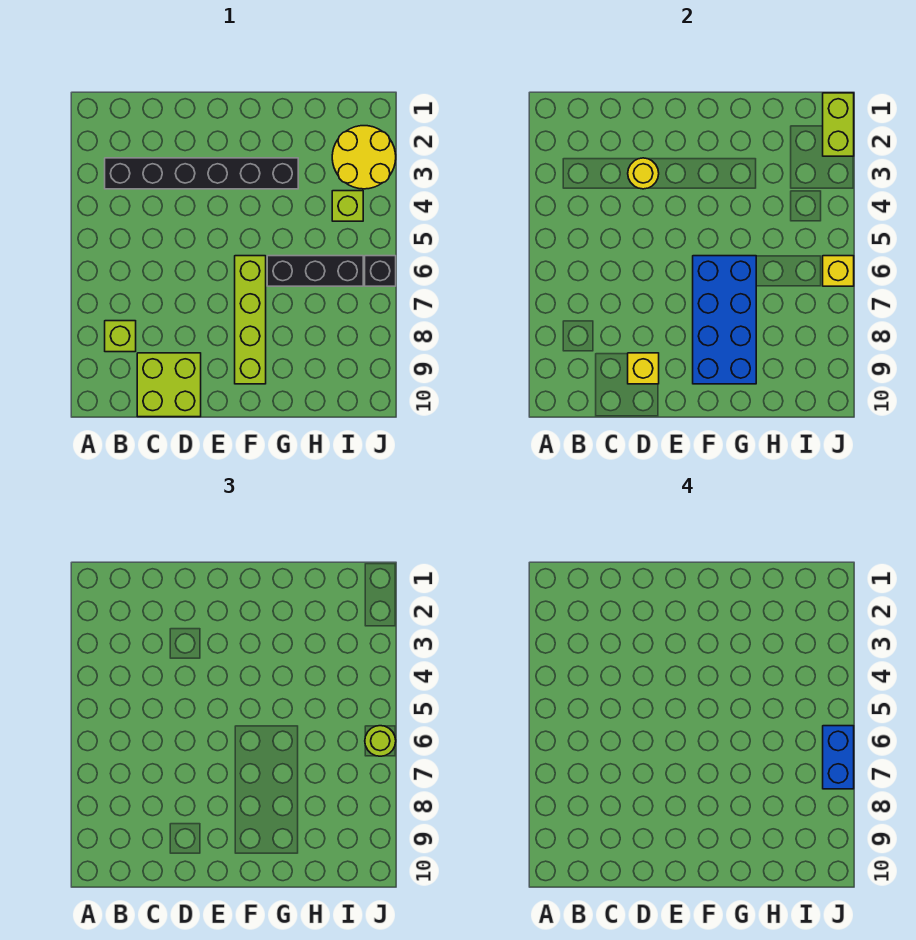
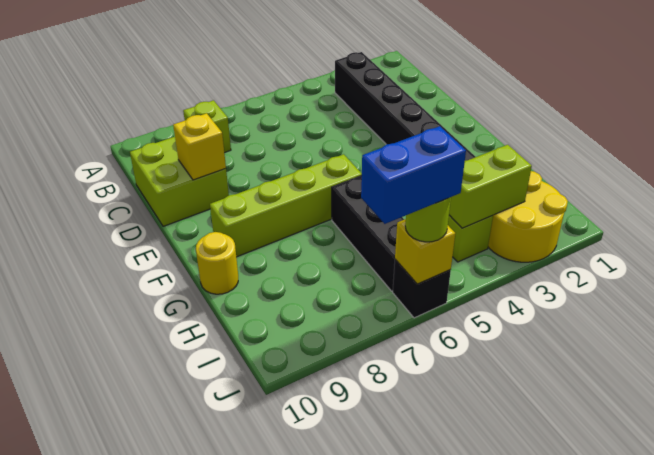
yellow 1x1 round brick [628,158,659,189] -> yellow 1x1 round brick moved to [196,232,238,294]
blue 2x4 brick [693,256,756,384] -> none
lime 1x2 brick [823,93,854,156] -> lime 1x2 brick moved to [449,145,532,228]

